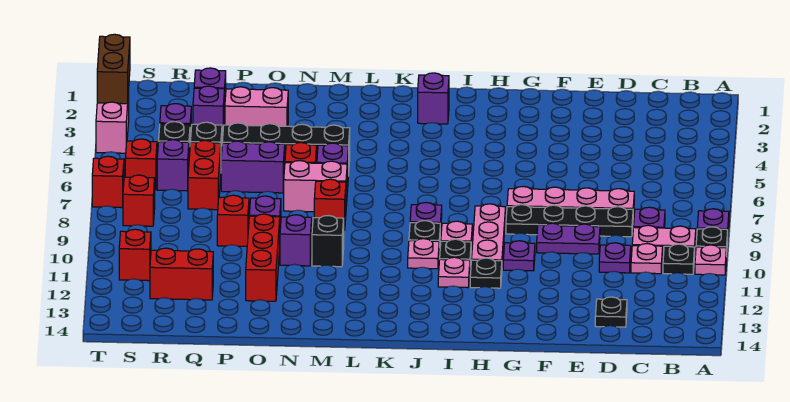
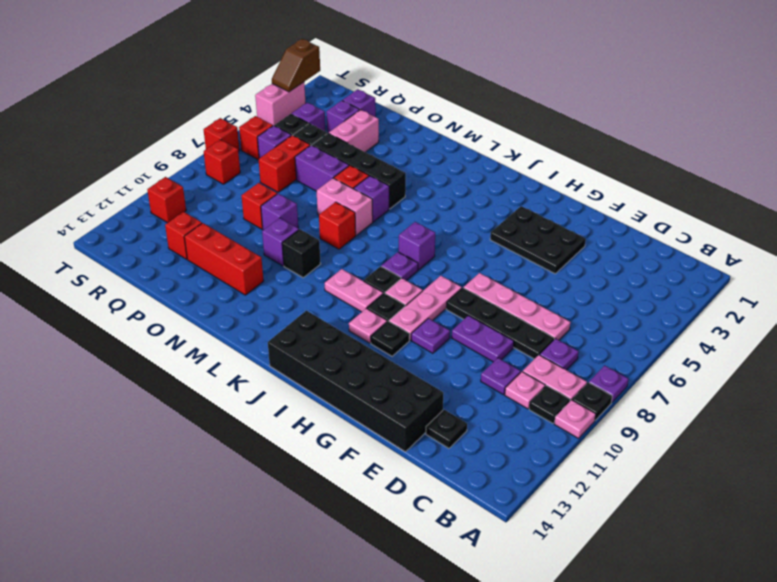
none -> black 2x6 brick [268,311,443,452]
none -> black 2x3 plate [490,206,586,274]
purple 1x1 brick [418,73,449,124] -> purple 1x1 brick moved to [399,222,435,270]
pink 1x1 plate [408,239,439,269] -> pink 1x2 plate [325,269,383,312]
pink 1x2 brick [225,87,288,126] -> pink 1x2 brick turned to [329,110,379,152]
red 1x3 brick [246,214,280,301] -> red 1x3 brick turned to [184,223,264,295]
red 1x2 brick [150,248,213,300] -> red 1x1 brick [165,212,202,259]
brown 1x2 brick [97,34,130,104] -> brown 1x2 slope [272,39,320,92]

